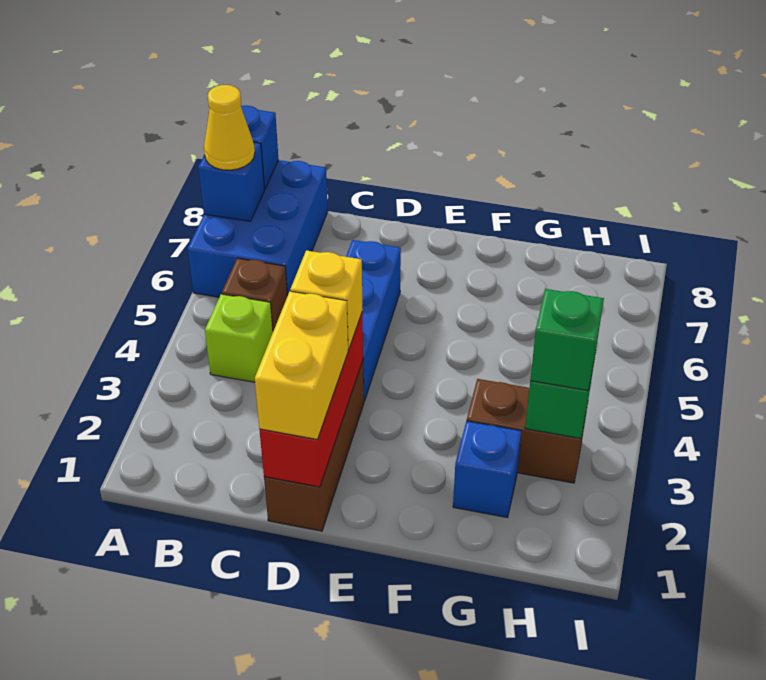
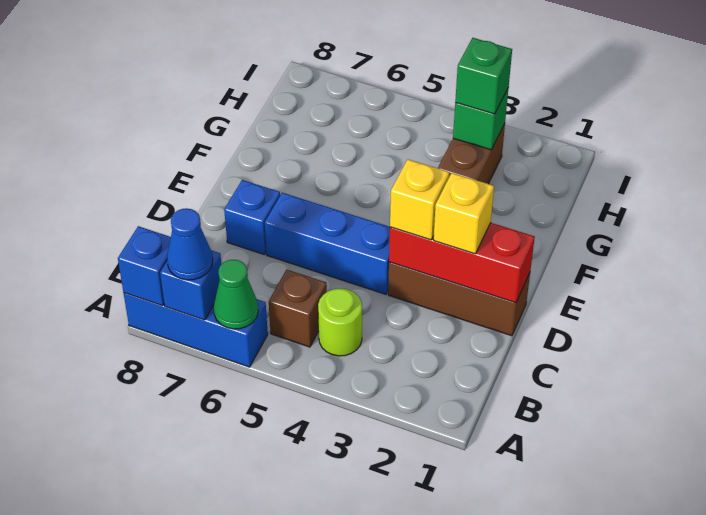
blue 2x3 brick [188,160,328,297] -> blue 1x3 brick [124,293,268,367]
none -> green 1x1 cone [214,260,258,329]
yellow 1x1 cone [204,85,255,170] -> blue 1x1 cone [167,208,213,280]
lime 1x1 brick [205,294,273,382] -> lime 1x1 round brick [318,289,362,356]
yellow 1x2 brick [255,291,348,440] -> yellow 1x1 brick [434,173,494,254]
blue 1x1 brick [453,421,522,518] -> blue 1x1 brick moved to [224,180,280,255]

